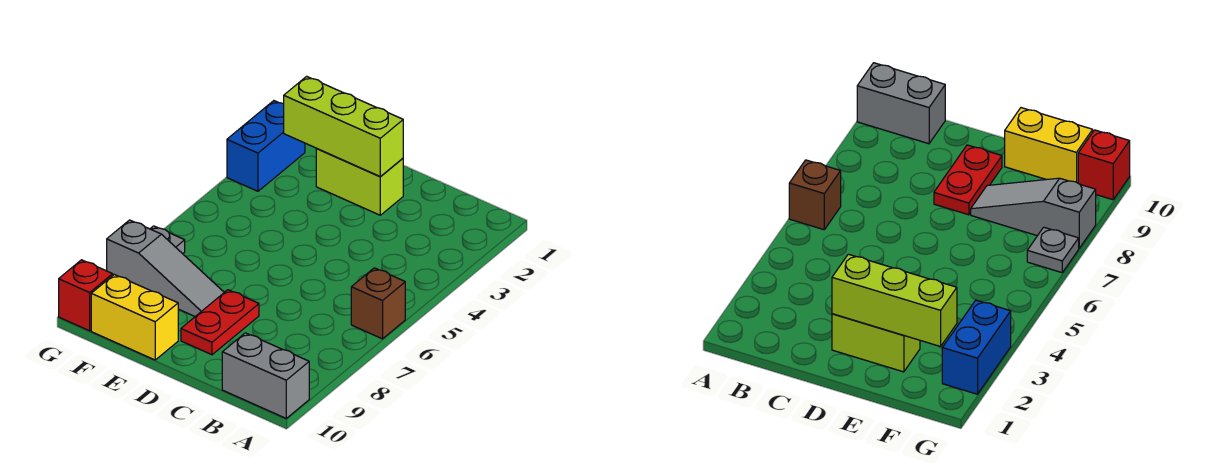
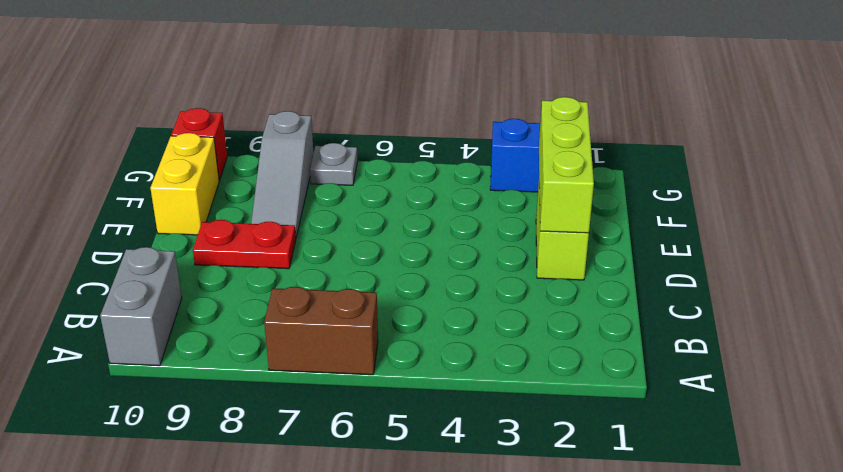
brown 1x1 brick [351,268,405,339] -> brown 1x2 brick [264,287,378,375]

